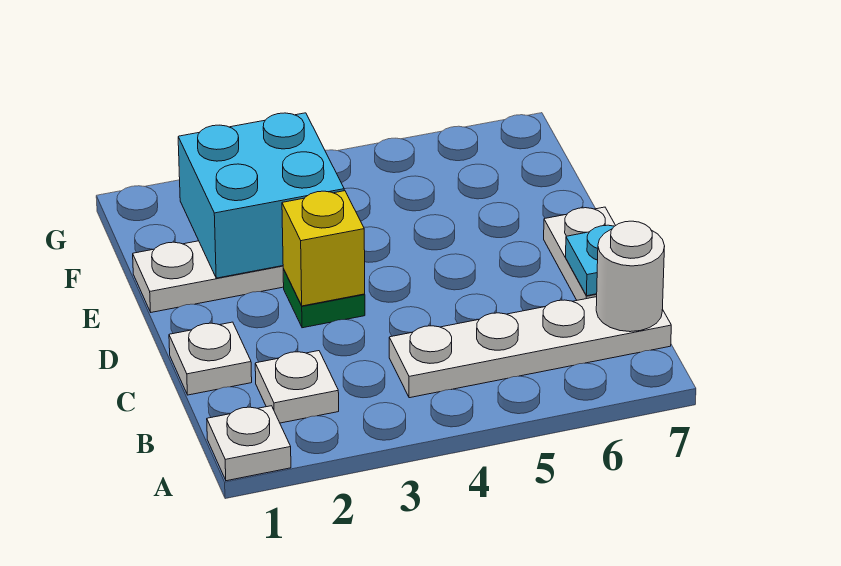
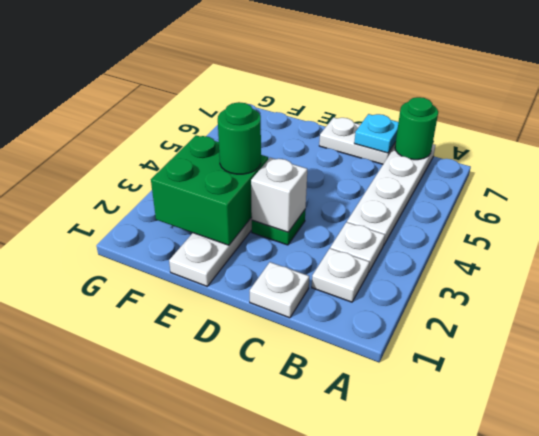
white 1x1 plate [207,406,291,481] -> white 1x1 plate moved to [330,222,385,272]
white 1x1 round brick [596,221,665,332] -> green 1x1 round brick [395,97,438,160]
yellow 1x1 brick [282,191,365,306] -> white 1x1 brick [251,158,307,232]
cyan 2x2 brick [178,113,344,278] -> green 2x2 brick [151,135,268,245]
none -> green 1x1 round brick [218,102,261,174]

